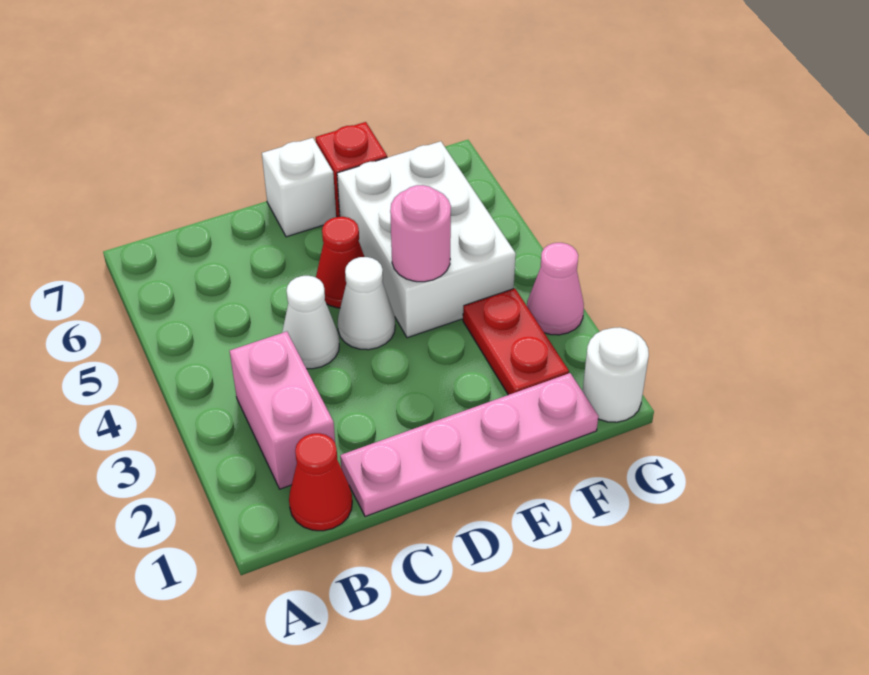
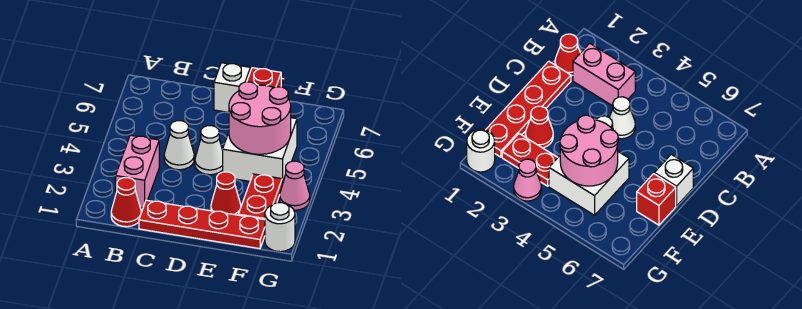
pink 1x4 plate [340,373,598,517] -> red 1x4 plate [139,200,265,249]
red 1x1 cone [316,217,364,308] -> red 1x1 cone moved to [211,172,241,215]
white 2x3 brick [337,141,516,338] -> white 2x2 brick [223,118,297,185]
pink 1x1 round brick [390,185,451,282] -> pink 2x2 round brick [229,82,291,154]

